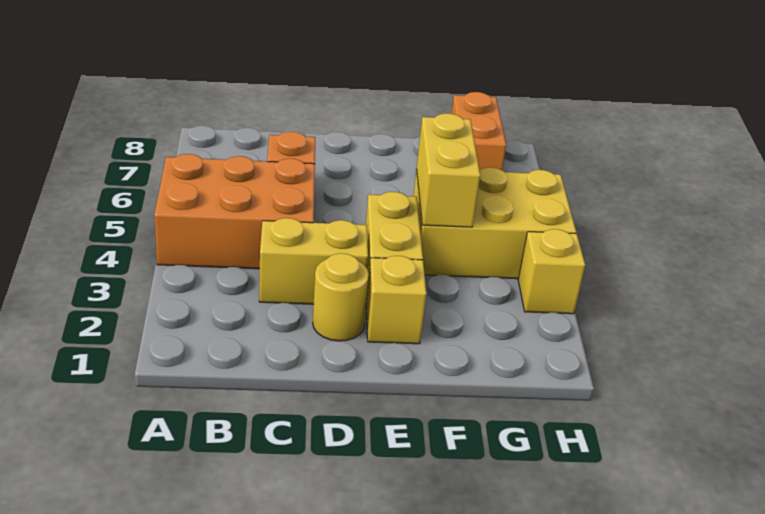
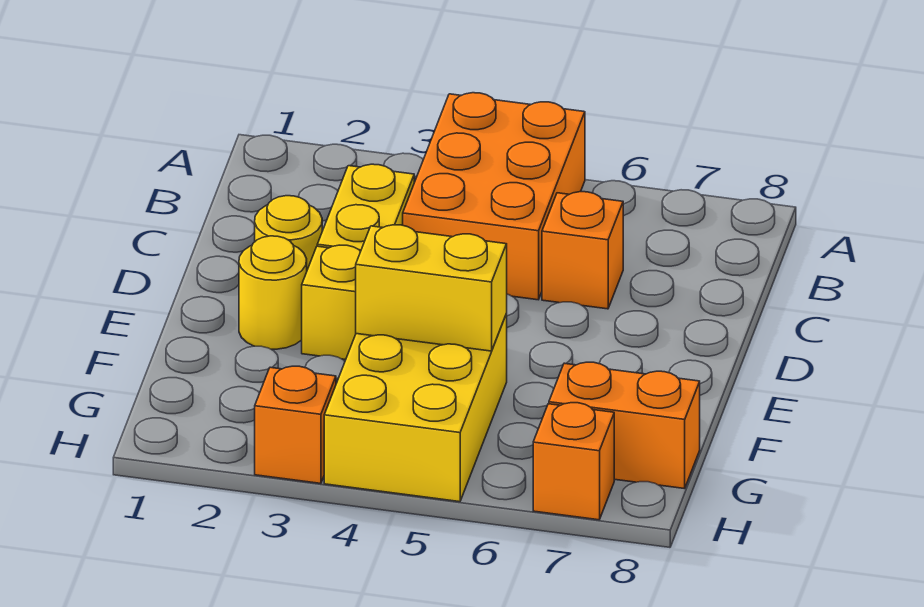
yellow 1x1 brick [366,256,426,344] -> yellow 1x1 round brick [239,236,307,349]
yellow 1x1 brick [518,229,585,314] -> orange 1x1 brick [255,366,336,483]
none -> orange 1x1 brick [533,403,614,520]

